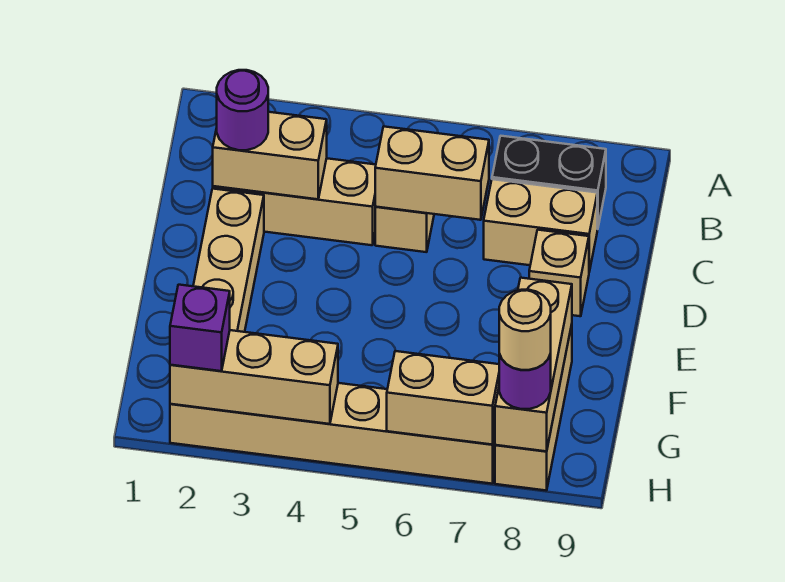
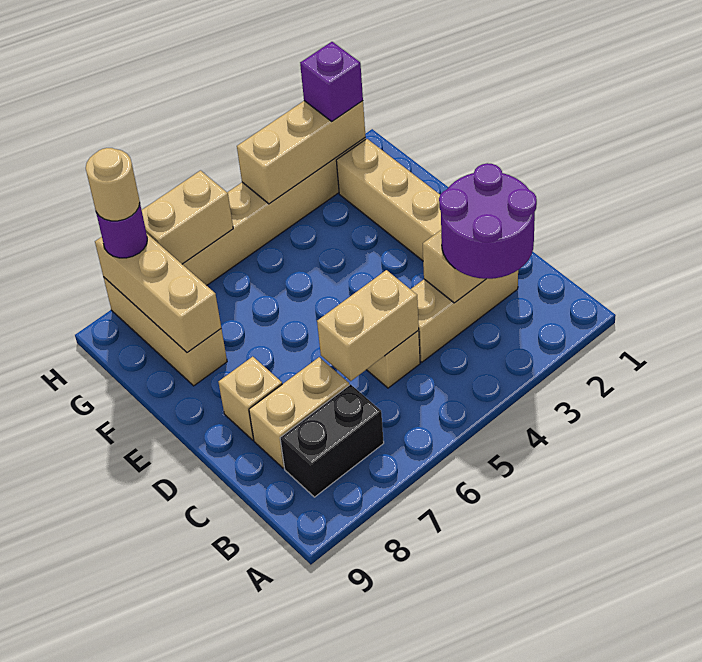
purple 1x1 round brick [217,70,268,150] -> purple 2x2 round brick [439,163,537,279]

